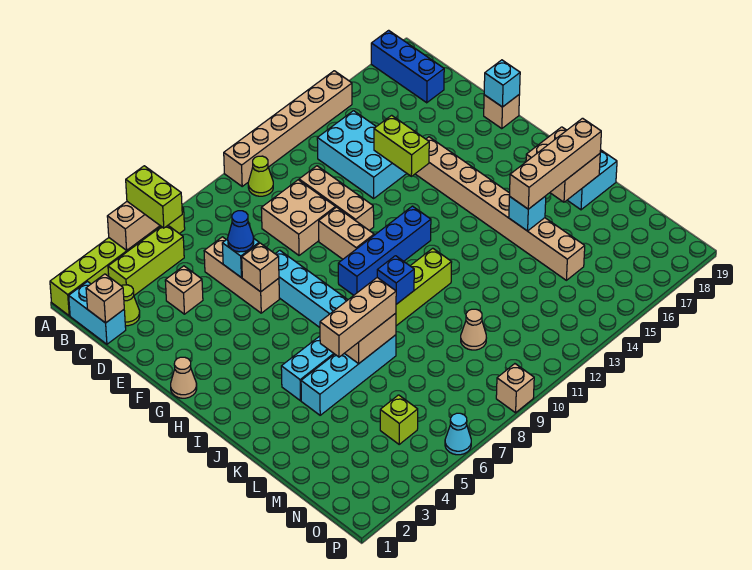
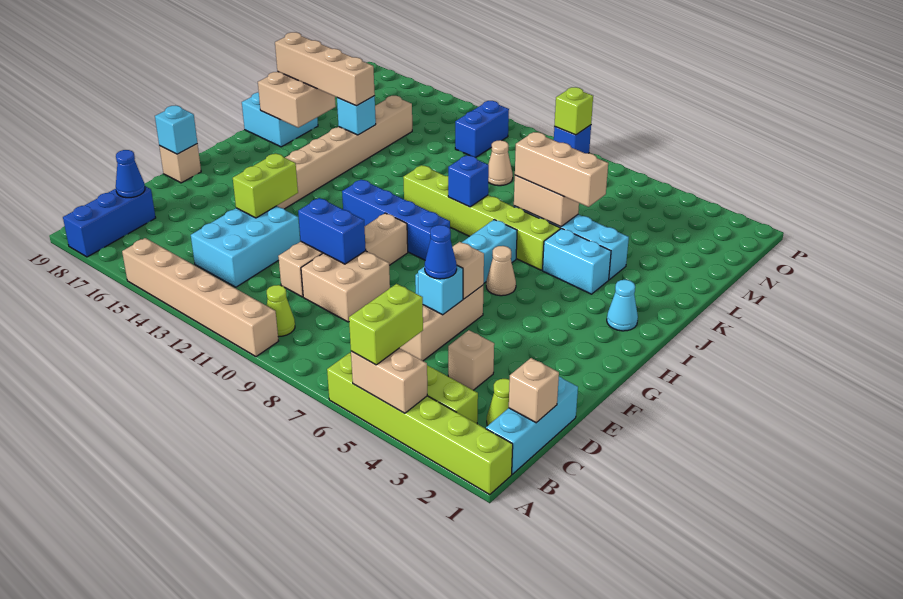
cyan 1x2 brick [69,282,126,344] -> cyan 1x3 brick [486,377,578,474]
none -> blue 1x1 cone [116,150,145,198]
none -> blue 1x2 brick [298,198,366,264]
tan 1x1 cone [171,357,197,398] -> tan 1x1 cone moved to [486,246,516,296]
lime 1x1 brick [380,395,418,444] -> lime 1x1 brick moved to [554,87,593,135]
none -> blue 1x2 brick [455,101,509,158]
cyan 1x1 cone [445,413,471,455] -> cyan 1x1 cone moved to [607,280,638,331]
tan 1x1 brick [496,364,534,413] -> blue 1x1 brick [554,125,591,153]

